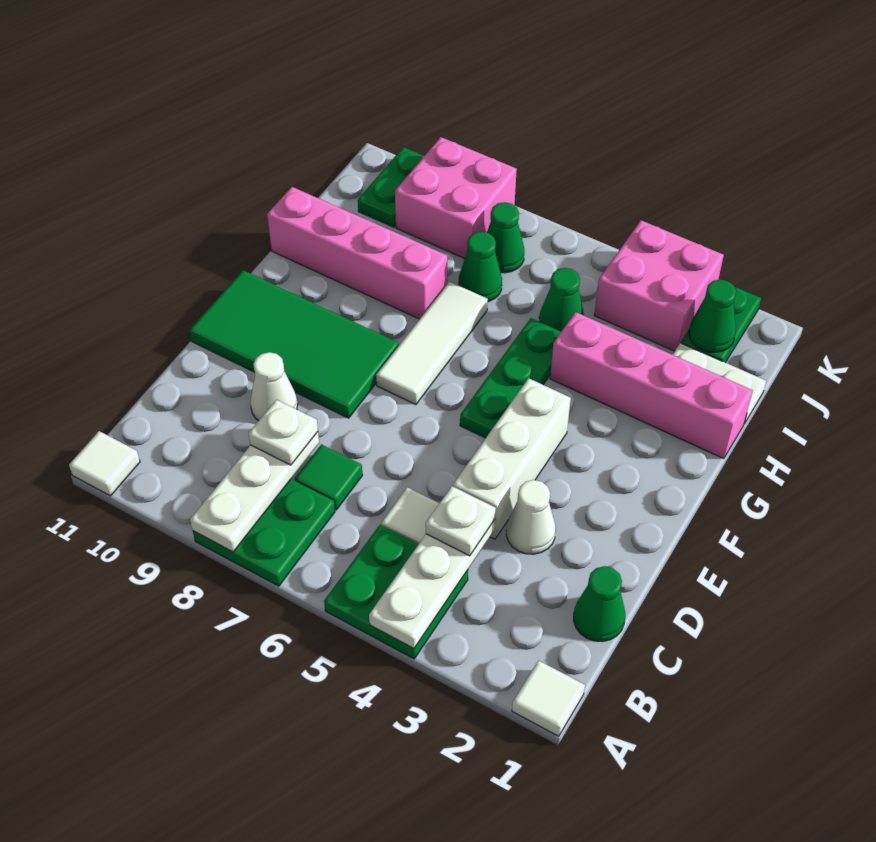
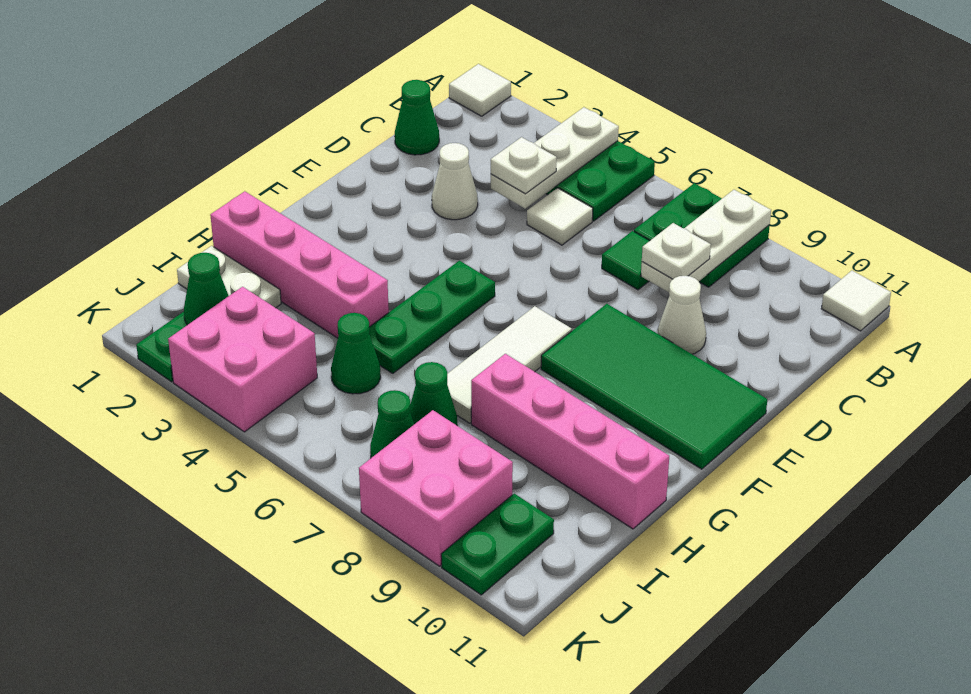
white 1x3 brick [453,378,571,539] -> none

